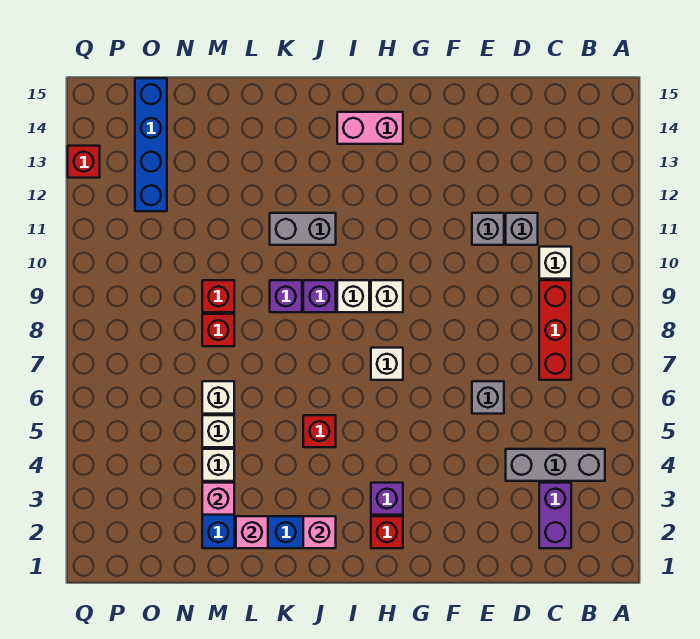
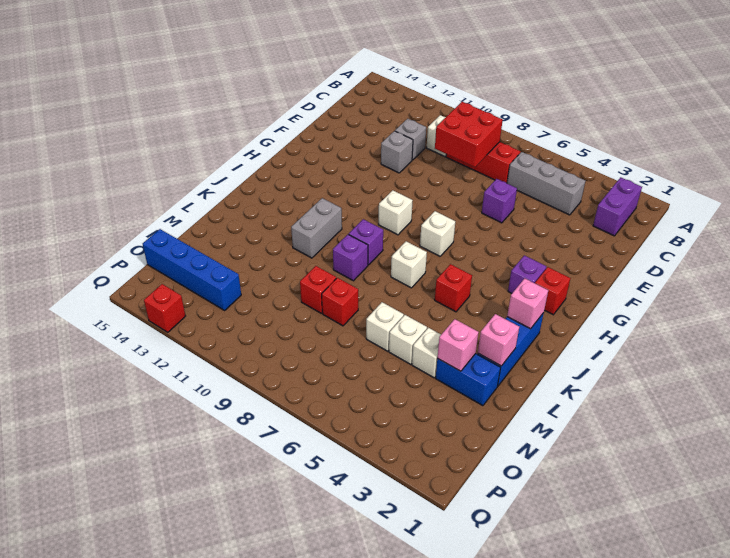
grey 1x3 brick [506,449,605,481] -> grey 1x3 brick turned to [507,152,585,215]
purple 1x2 brick [539,483,571,548] -> purple 1x2 brick turned to [593,177,642,236]
none -> red 2x2 brick [435,102,503,167]
grey 1x1 brick [472,381,504,414] -> purple 1x1 brick [482,179,517,223]
pink 1x2 brick [337,112,403,144] -> none
white 1x1 brick [337,280,369,312] -> white 1x1 brick moved to [391,241,427,288]

